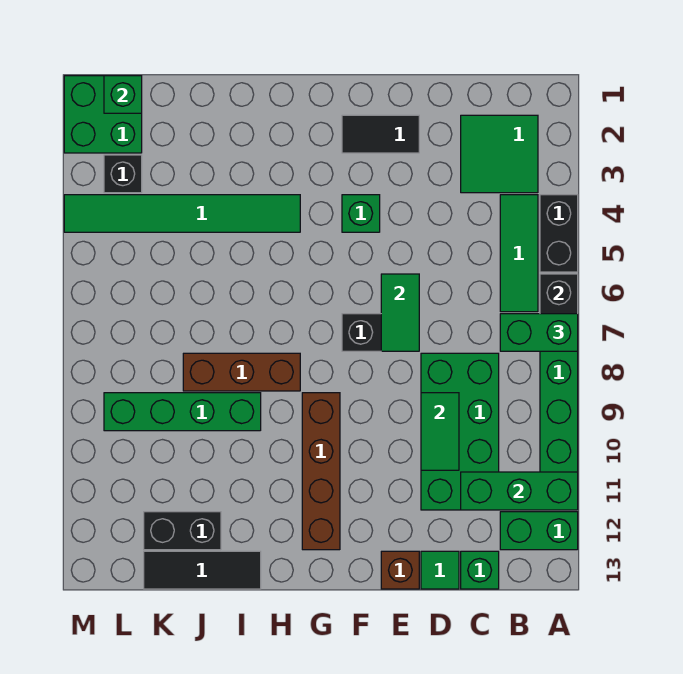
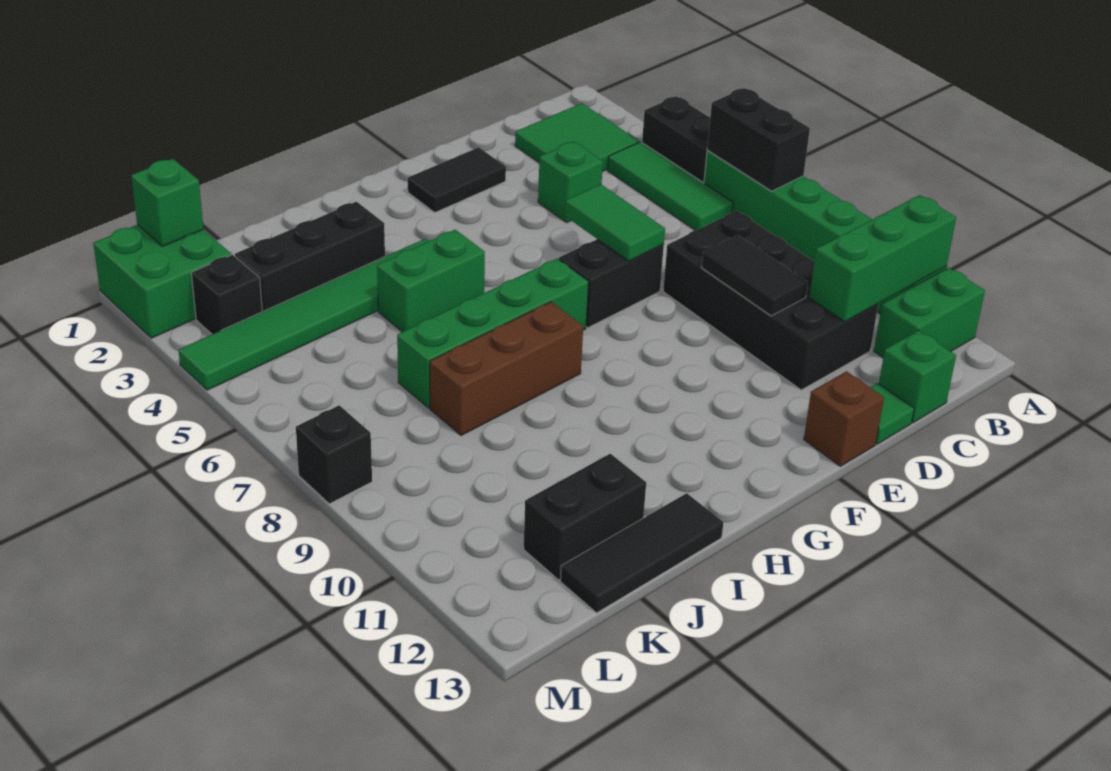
green 1x2 brick [500,314,578,351] -> green 1x2 brick moved to [377,230,485,332]
green 2x4 brick [421,353,499,510] -> black 2x4 brick [663,211,878,390]
green 1x2 tile [421,393,459,470] -> black 1x2 tile [701,235,808,316]
green 1x1 brick [342,195,380,232] -> green 1x1 brick moved to [538,141,603,223]
brown 1x4 brick [302,393,340,550] -> none
none -> black 1x3 brick [235,202,385,312]
green 1x4 brick [104,393,261,431] -> green 1x4 brick moved to [397,258,589,408]
none -> black 1x1 brick [296,405,372,504]

